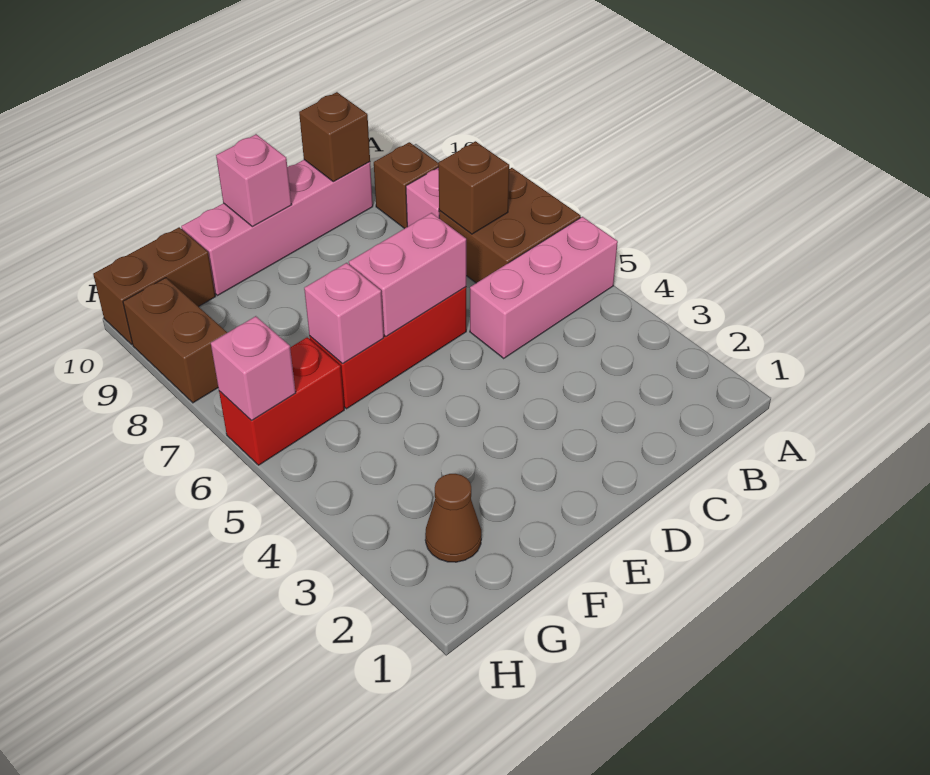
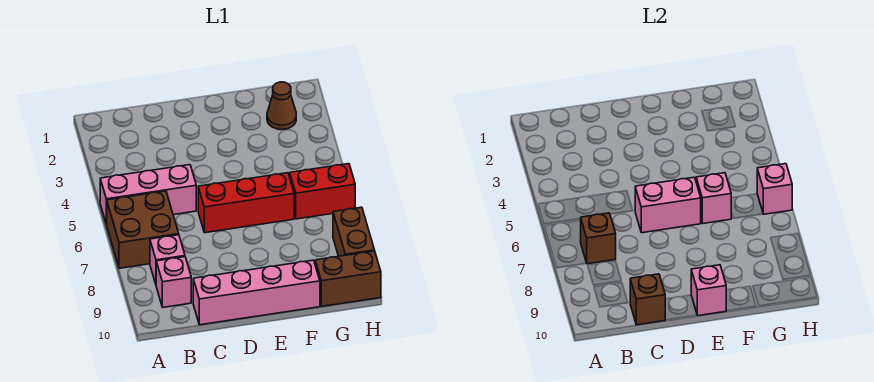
brown 1x1 brick [374,142,438,229] -> pink 1x1 brick [156,257,191,307]

